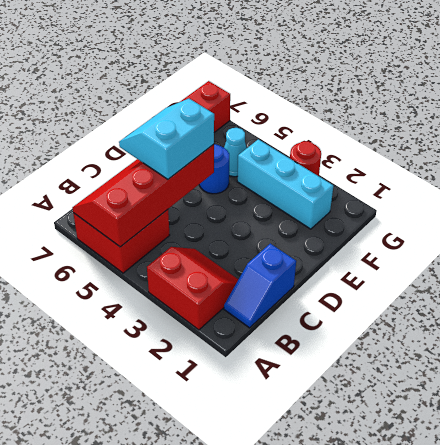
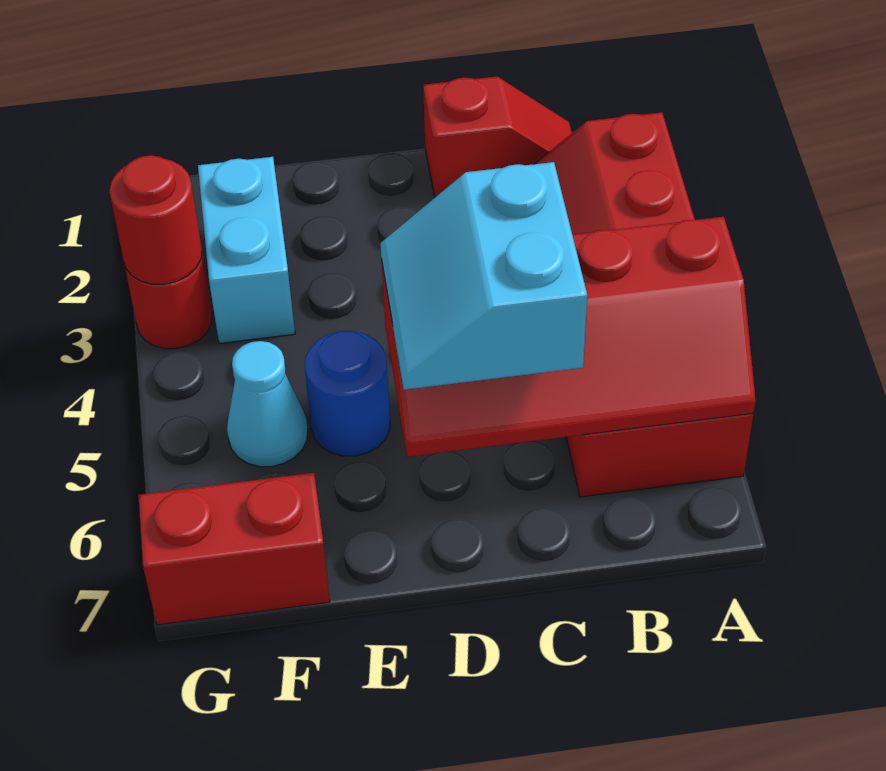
blue 1x2 slope [224,244,296,328] -> red 1x2 slope [423,77,572,197]
cyan 2x2 slope [119,99,214,179] -> cyan 2x2 slope turned to [380,162,587,390]
cyan 1x3 brick [237,139,333,229] -> cyan 1x2 brick [198,157,295,343]
none -> red 1x1 round brick [109,155,202,284]

